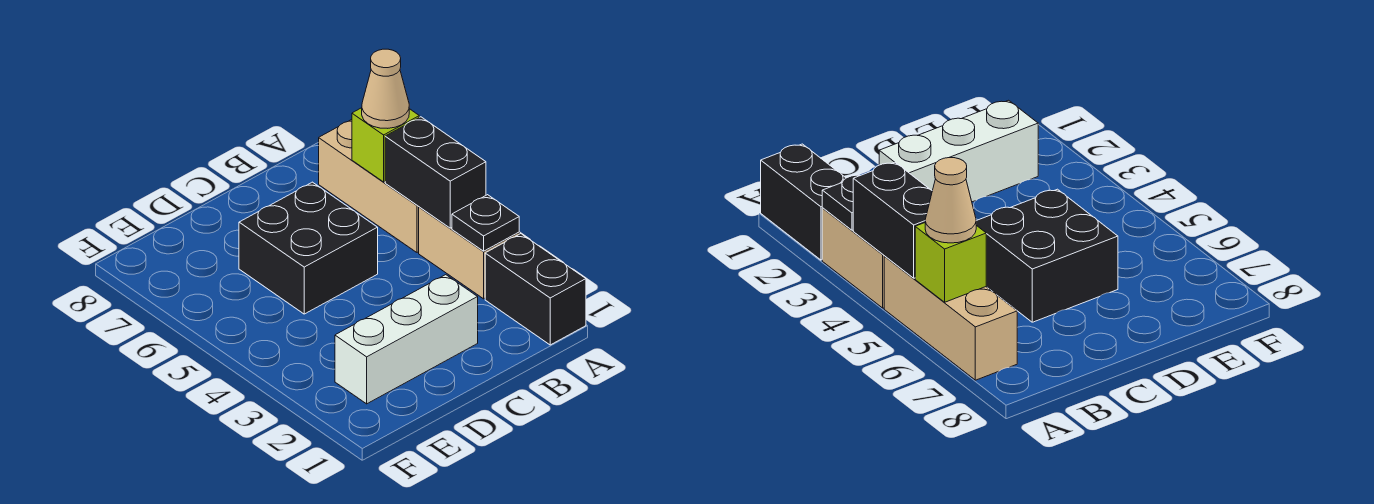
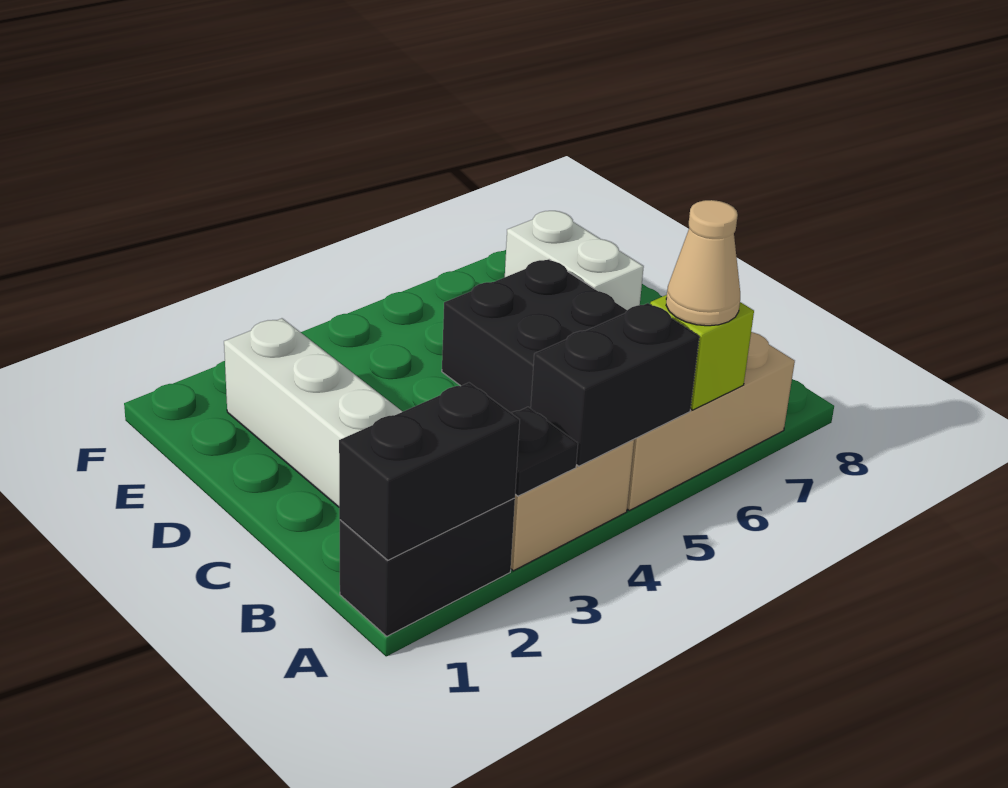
none -> black 1x2 brick [339,383,520,560]
none -> white 1x2 brick [505,211,644,310]

